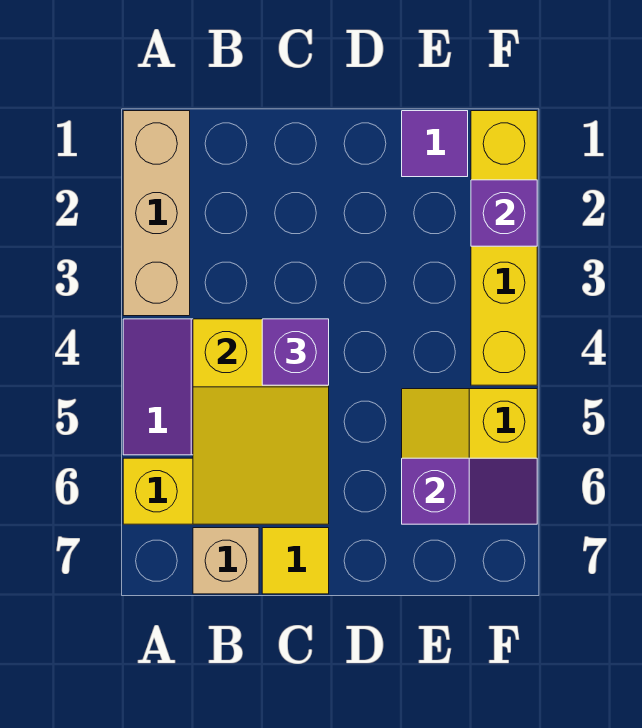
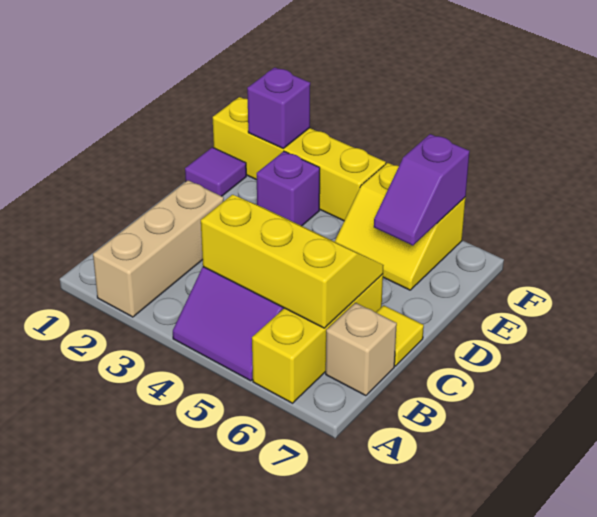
tan 1x3 brick [123,111,190,316] -> tan 1x3 brick turned to [93,180,224,317]
yellow 2x3 slope [193,319,329,524] -> yellow 2x3 slope turned to [201,195,384,328]
purple 1x1 brick [262,319,329,385] -> purple 1x1 brick moved to [257,151,320,226]
purple 1x2 slope [402,458,537,524] -> purple 1x2 slope turned to [374,134,469,246]

